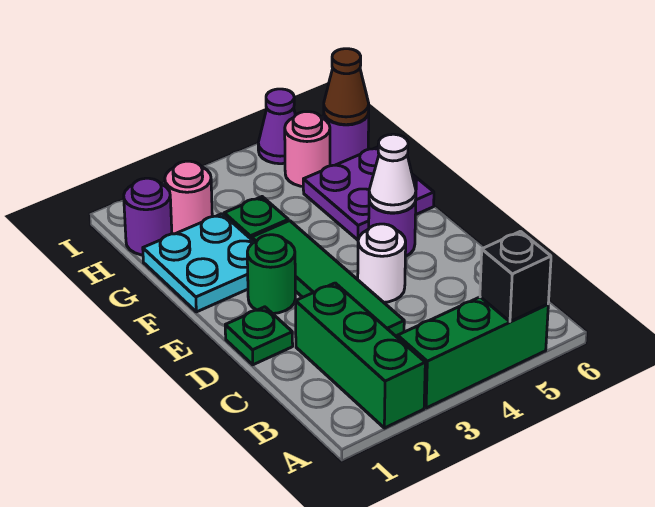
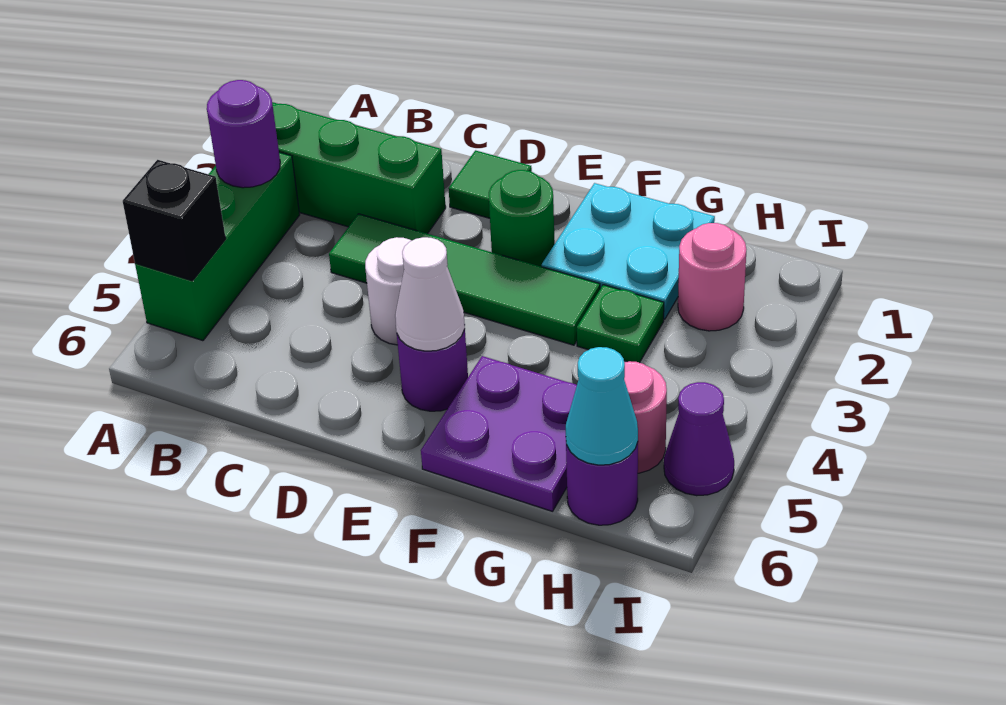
green 1x1 plate [225,307,293,365] -> green 1x1 tile [449,150,532,218]
purple 1x1 round brick [124,178,172,255] -> purple 1x1 round brick moved to [207,80,280,188]
brown 1x1 cone [324,49,369,125] -> cyan 1x1 cone [566,347,638,465]

